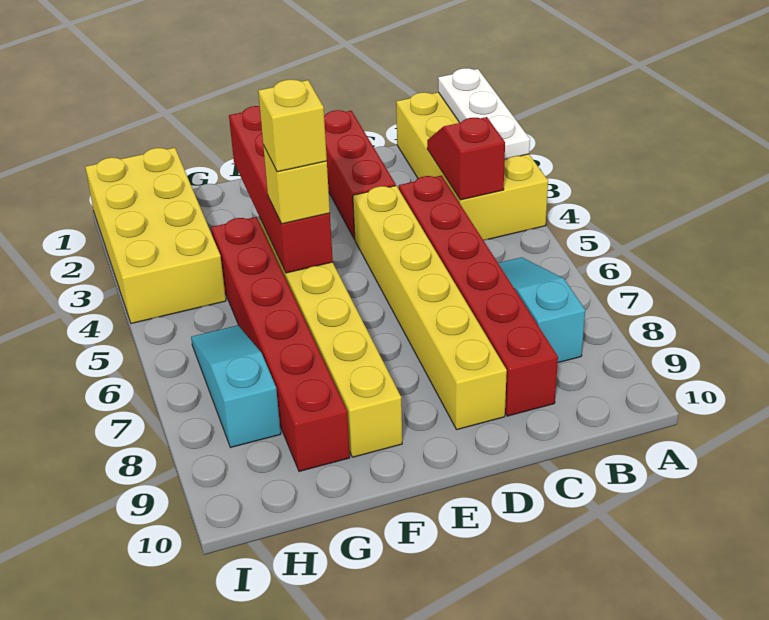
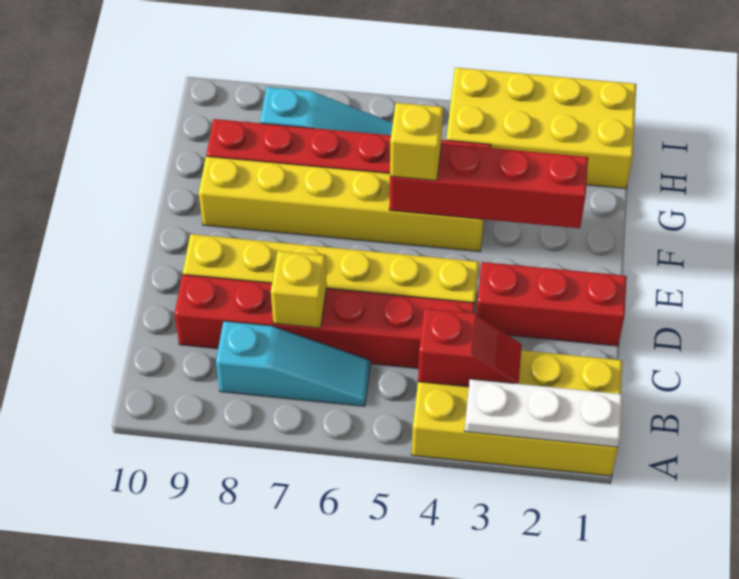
yellow 1x1 brick [258,80,327,172] -> yellow 1x1 brick moved to [271,251,327,328]

